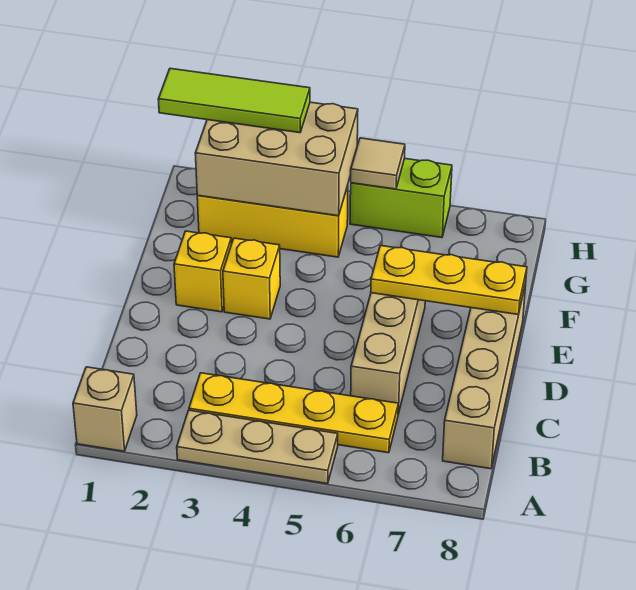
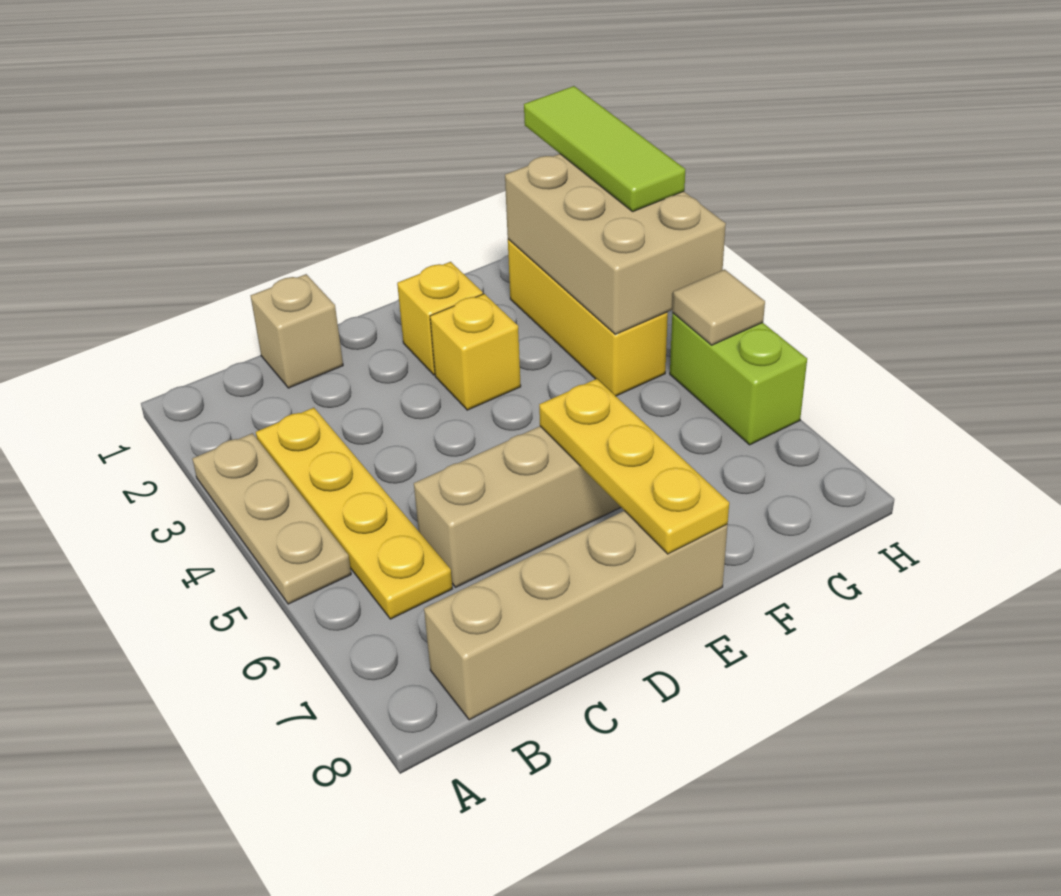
tan 1x1 brick [73,367,137,451] -> tan 1x1 brick moved to [251,274,343,388]

